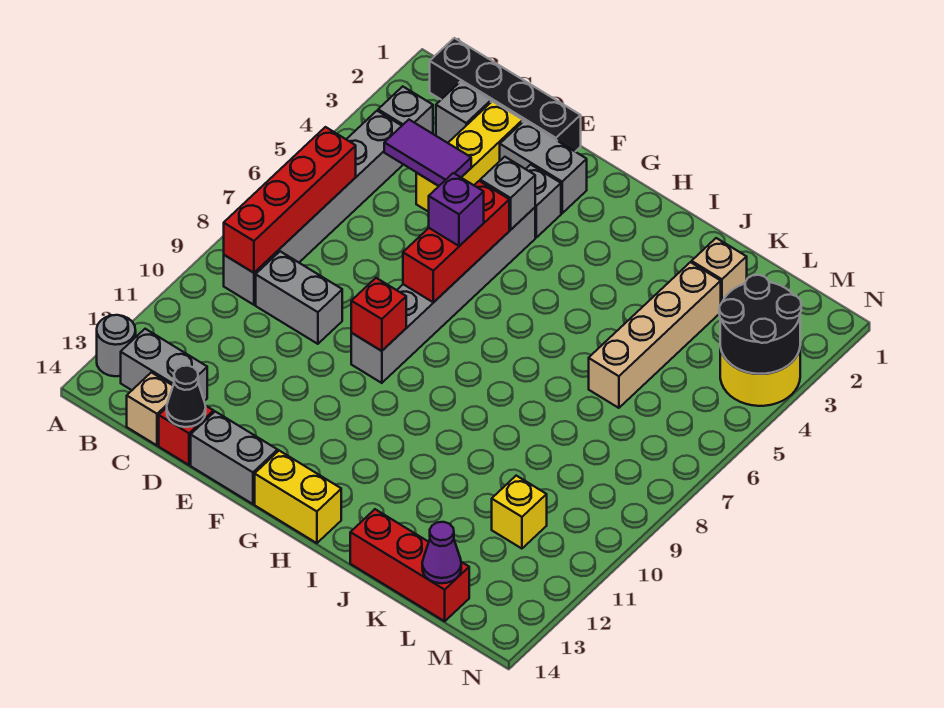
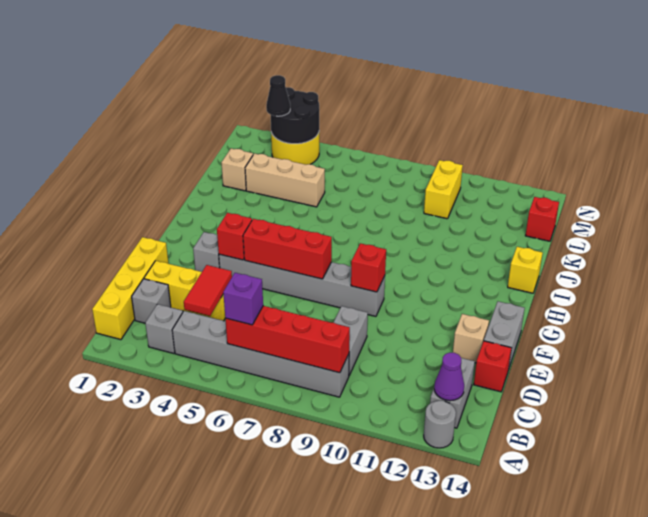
black 1x4 brick [430,38,581,152] -> yellow 1x4 brick [92,237,168,340]
purple 1x2 tile [384,120,471,186] -> red 1x2 tile [184,265,232,316]
tan 1x1 brick [127,372,173,445] -> tan 1x1 brick moved to [453,314,489,363]
black 1x1 cone [167,366,206,427] -> black 1x1 cone moved to [266,75,290,116]
grey 1x2 brick [500,121,587,213] -> none
grey 1x1 brick [480,157,535,230] -> red 1x1 brick [217,213,252,260]
purple 1x1 brick [429,173,484,246] -> purple 1x1 brick moved to [223,273,263,325]
yellow 1x2 brick [255,451,341,543] -> yellow 1x2 brick moved to [424,160,463,219]
red 1x3 brick [350,509,469,621] -> red 1x1 brick [525,197,559,241]
tan 1x4 brick [589,262,721,408] -> tan 1x3 brick [245,153,325,207]
yellow 1x1 brick [492,476,547,549] -> yellow 1x1 brick moved to [508,247,543,293]
purple 1x1 cone [422,522,461,583] -> purple 1x1 cone moved to [434,353,464,401]

